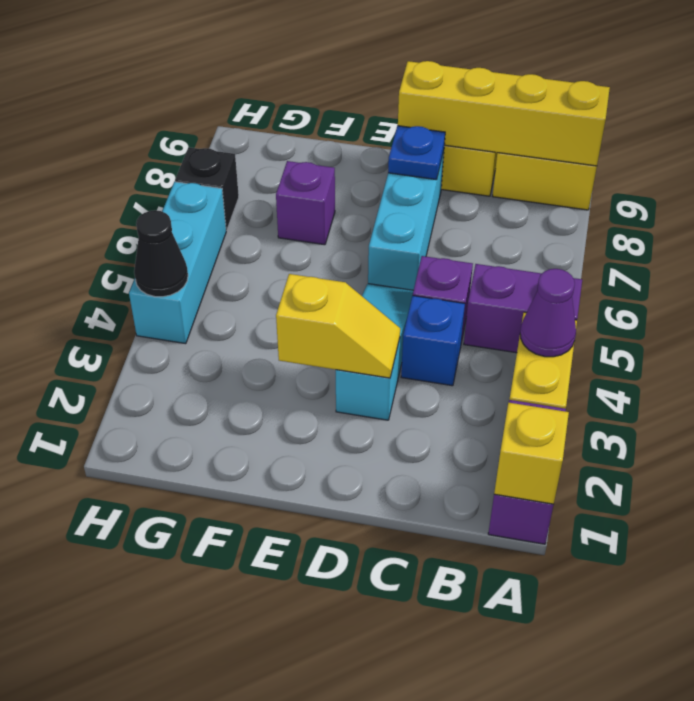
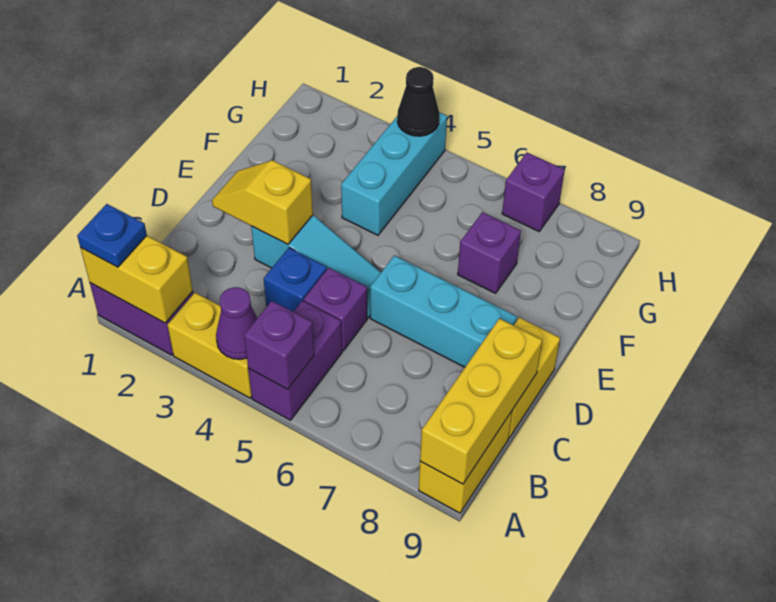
yellow 1x1 brick [494,403,569,504] -> yellow 1x2 brick [81,236,193,323]
none -> purple 1x1 brick [244,301,314,389]
yellow 1x4 brick [398,61,610,166] -> yellow 1x3 brick [420,319,542,484]
yellow 1x2 slope [276,274,400,378] -> yellow 1x2 slope turned to [212,160,313,244]
blue 1x1 plate [388,126,445,180] -> blue 1x1 plate moved to [77,204,147,267]
cyan 1x3 brick [129,182,226,344] -> cyan 1x3 brick turned to [341,112,447,235]
black 1x1 brick [175,147,239,230] -> purple 1x1 brick [502,153,565,231]

